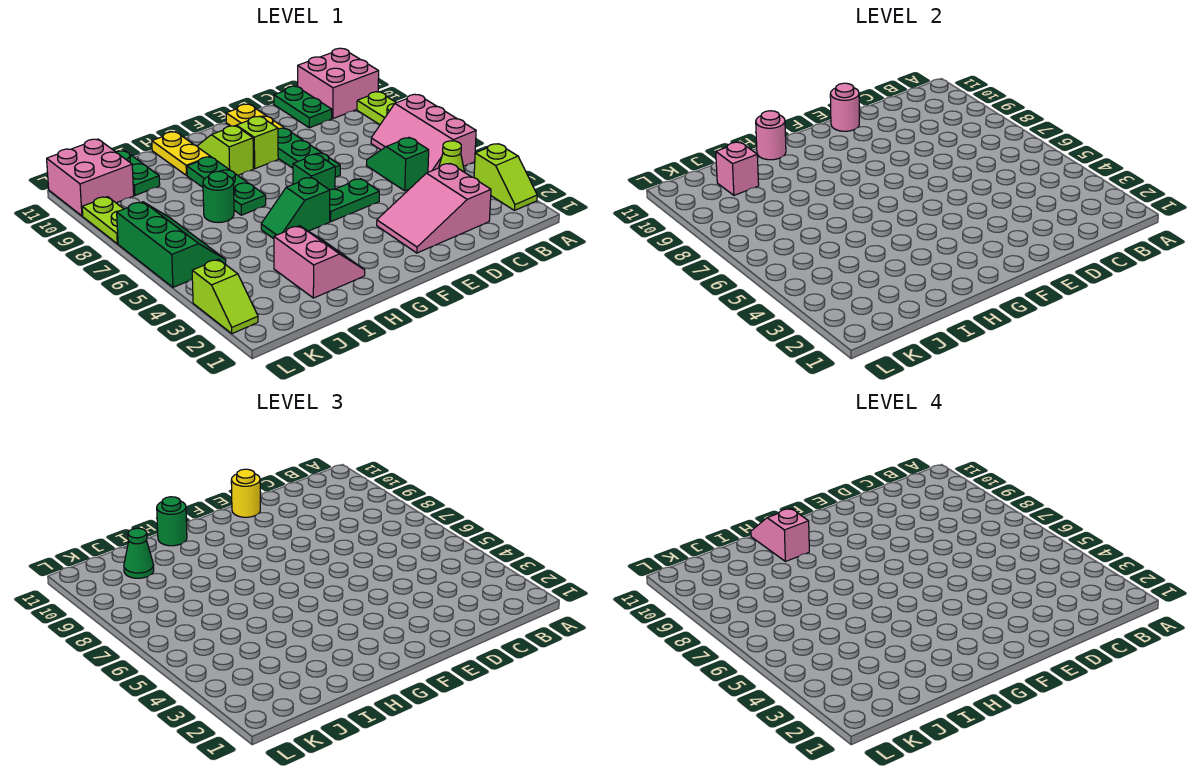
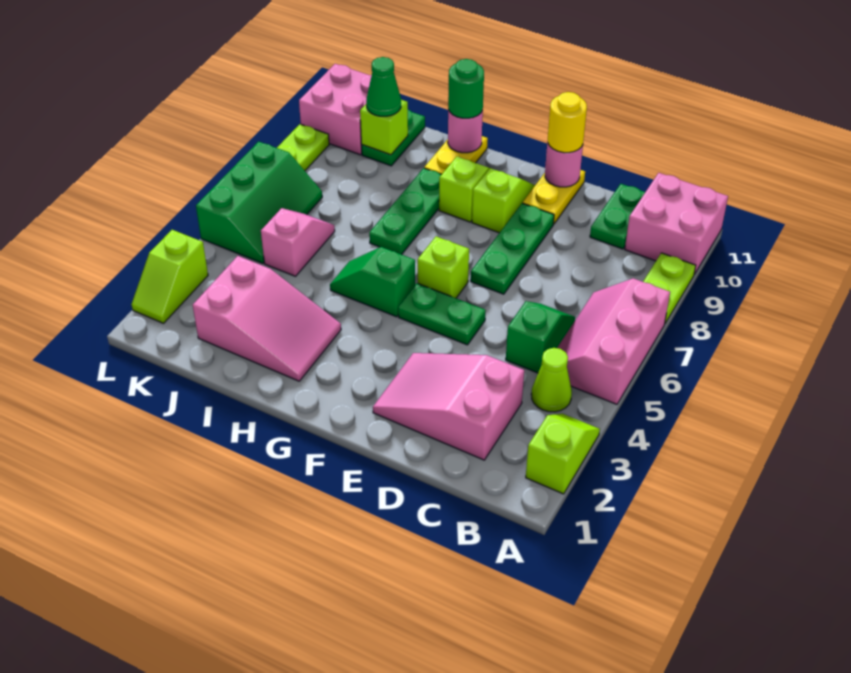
lime 1x2 slope [474,144,537,210] -> lime 1x2 slope turned to [526,414,600,494]
green 1x1 brick [293,154,335,190] -> lime 1x1 brick [418,236,469,298]
pink 2x2 slope [274,226,365,298] -> pink 2x3 slope [193,256,341,381]
pink 1x2 slope [751,509,809,561] -> pink 1x2 slope moved to [261,208,335,276]
green 1x1 round brick [203,171,234,223] -> none
pink 1x1 brick [716,142,759,195] -> lime 1x1 brick [360,100,408,155]

